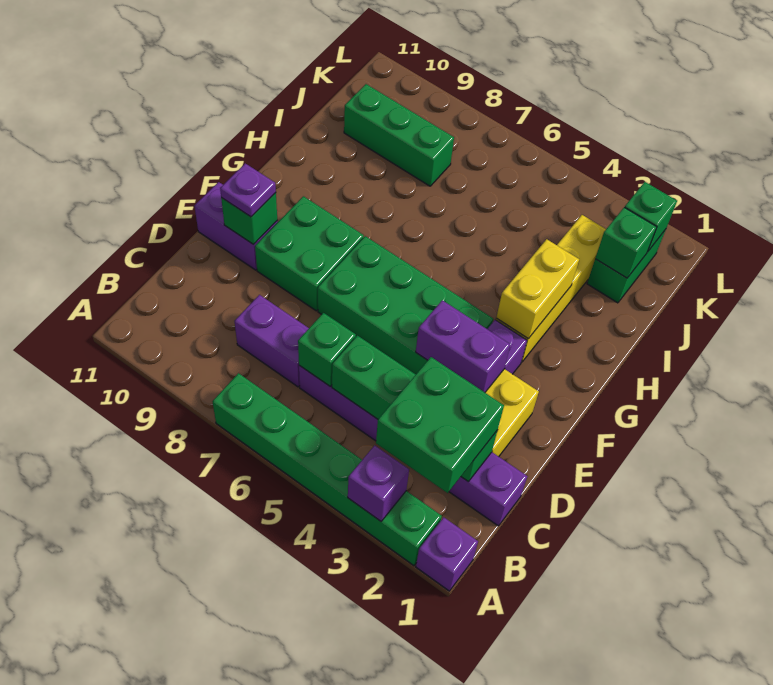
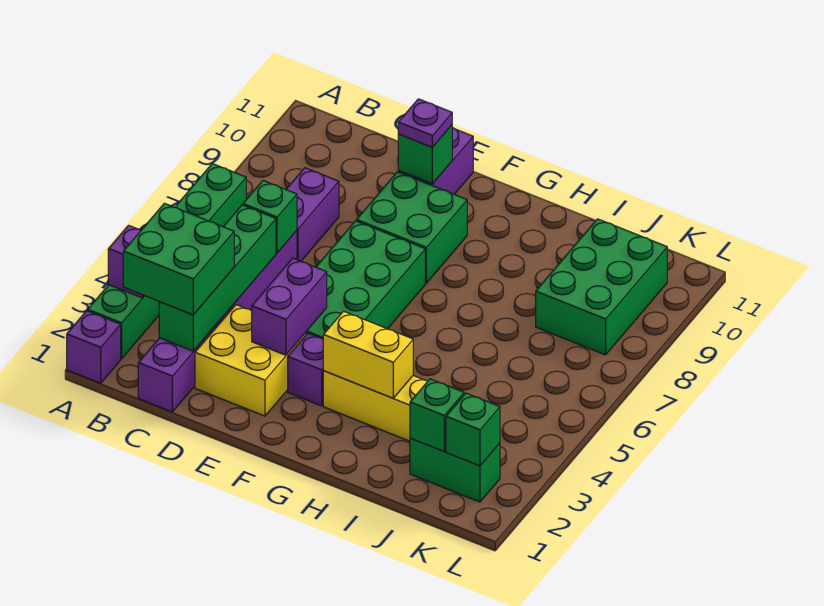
green 1x3 brick [344,84,454,186] -> green 2x3 brick [536,219,667,355]

